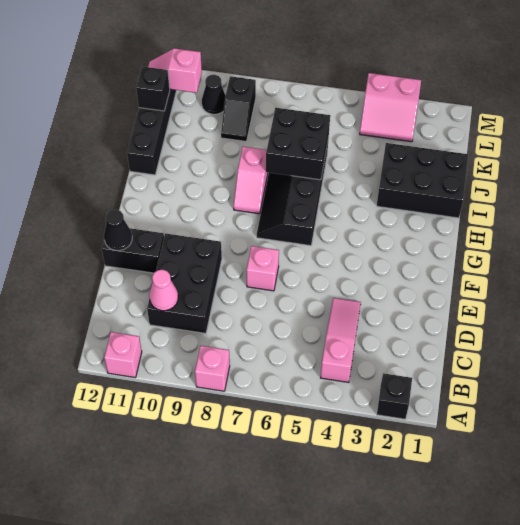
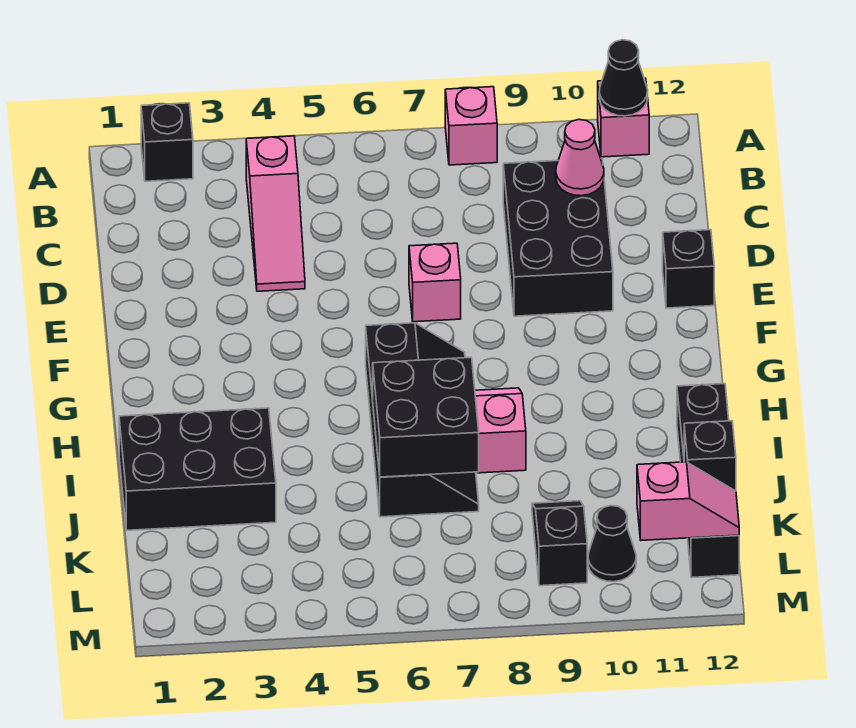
black 1x2 brick [102,228,164,273] -> black 1x1 brick [663,230,714,308]
black 1x1 cone [104,209,132,251] -> black 1x1 cone moved to [599,40,648,116]
pink 2x2 slope [360,73,421,142] -> none

